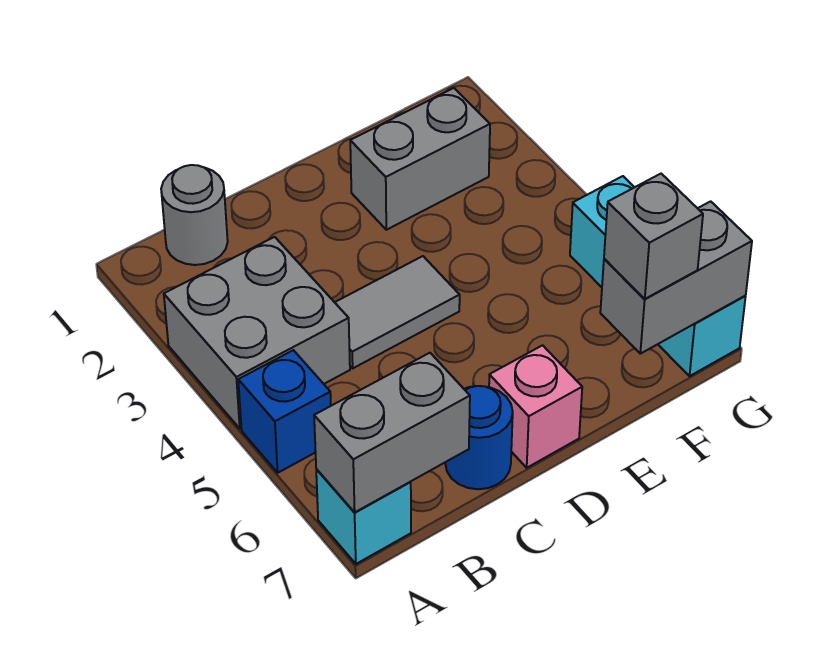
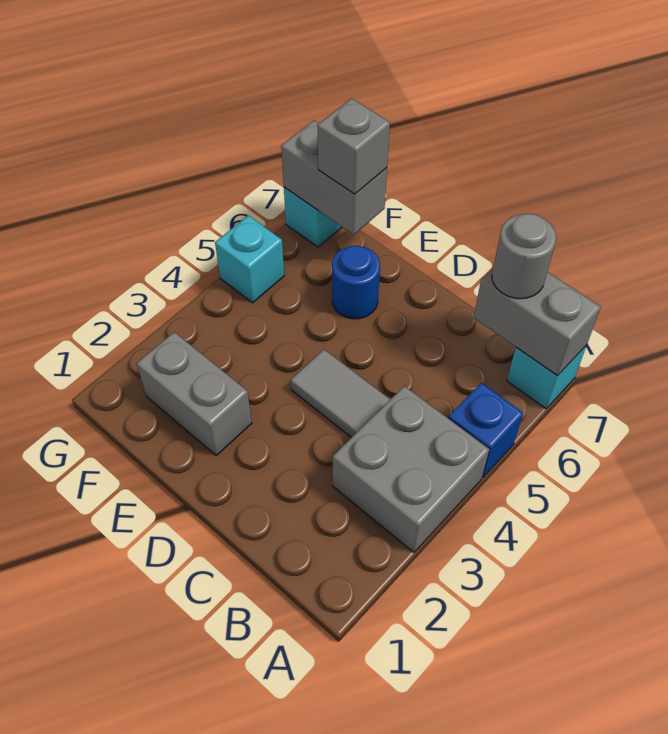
grey 1x1 round brick [161,165,228,265] -> grey 1x1 round brick moved to [492,214,556,299]
blue 1x1 round brick [445,386,513,489] -> blue 1x1 round brick moved to [332,246,380,319]
pink 1x1 brick [489,345,582,468] -> none

